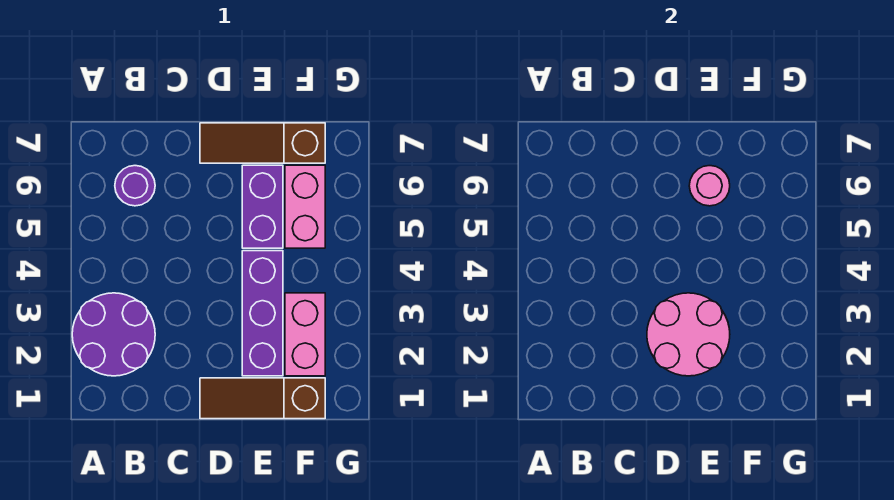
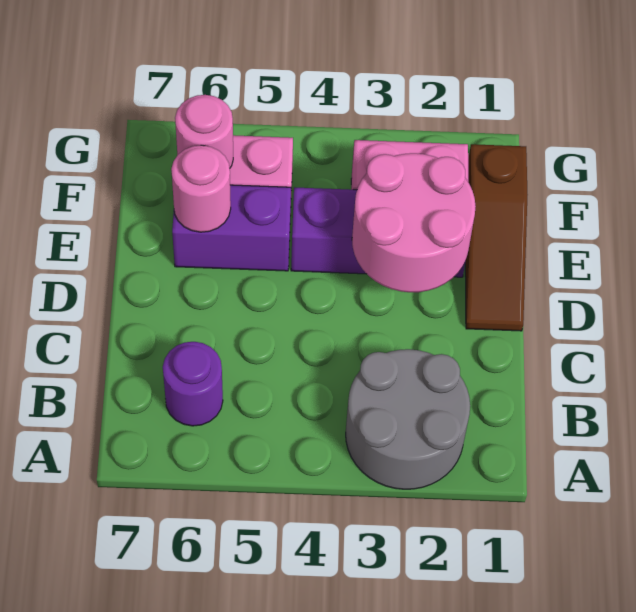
purple 2x2 round brick [72,293,155,376] -> grey 2x2 round brick [346,349,470,489]
brown 1x3 slope [200,123,325,163] -> none
none -> pink 1x1 round brick [175,95,233,168]

